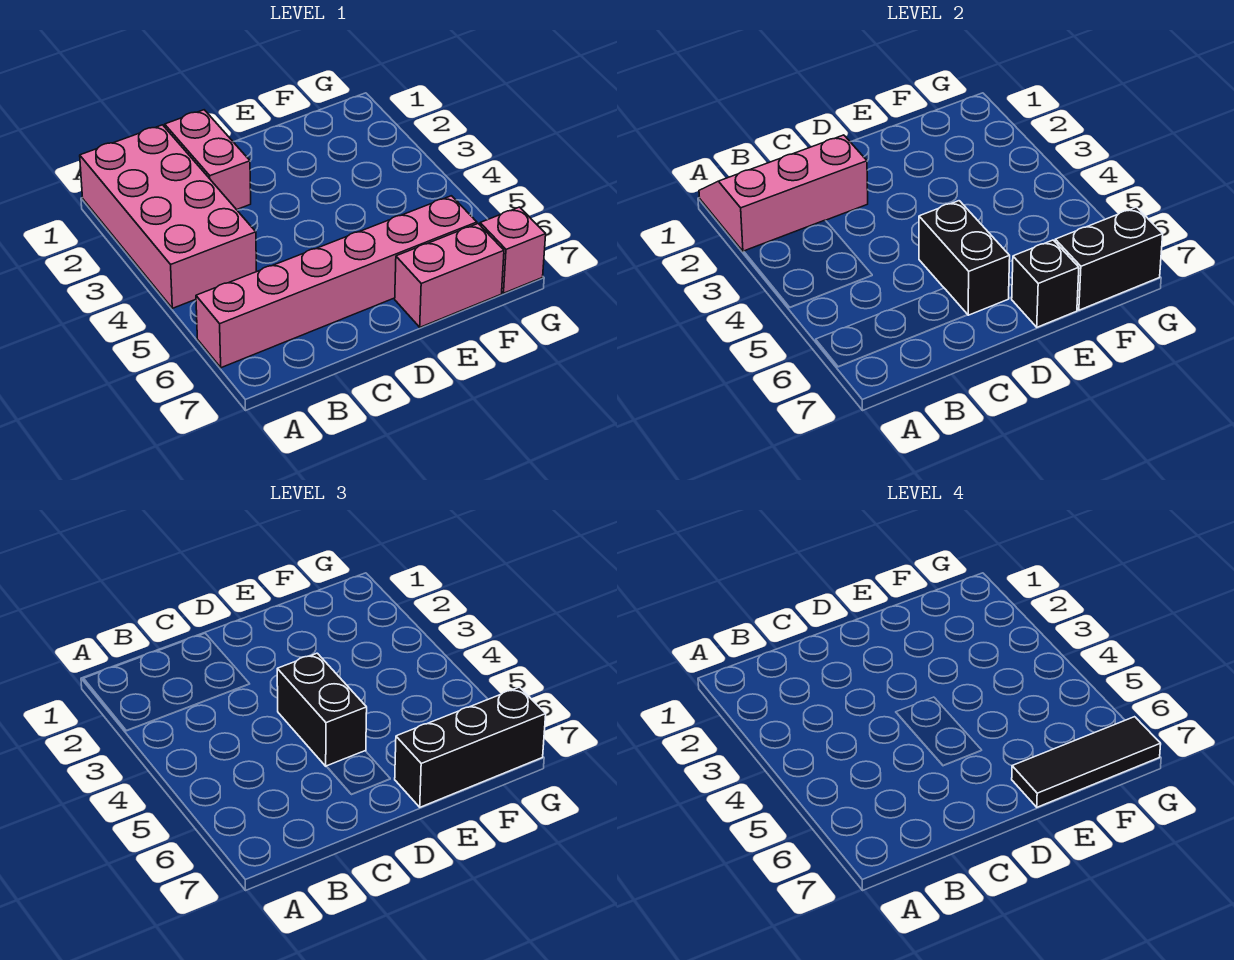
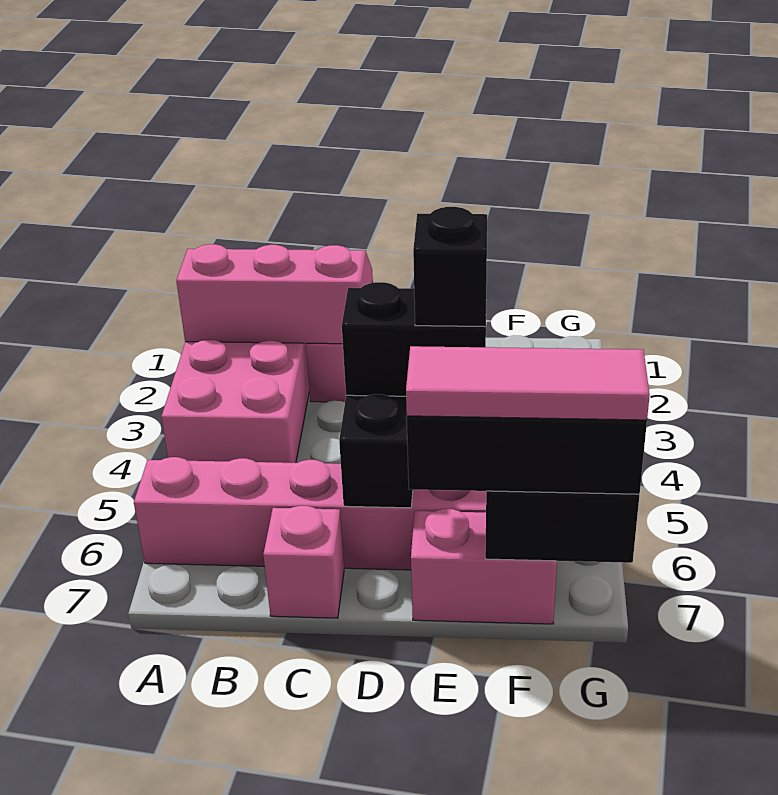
black 1x2 brick [277,653,367,766] -> black 1x2 brick turned to [342,282,486,396]
black 1x1 brick [1012,240,1079,327] -> black 1x1 brick moved to [413,207,487,327]
black 1x3 tile [1012,717,1161,807] -> pink 1x3 tile [406,346,650,420]
pink 1x1 brick [480,207,546,293] -> pink 1x1 brick moved to [263,506,344,618]

